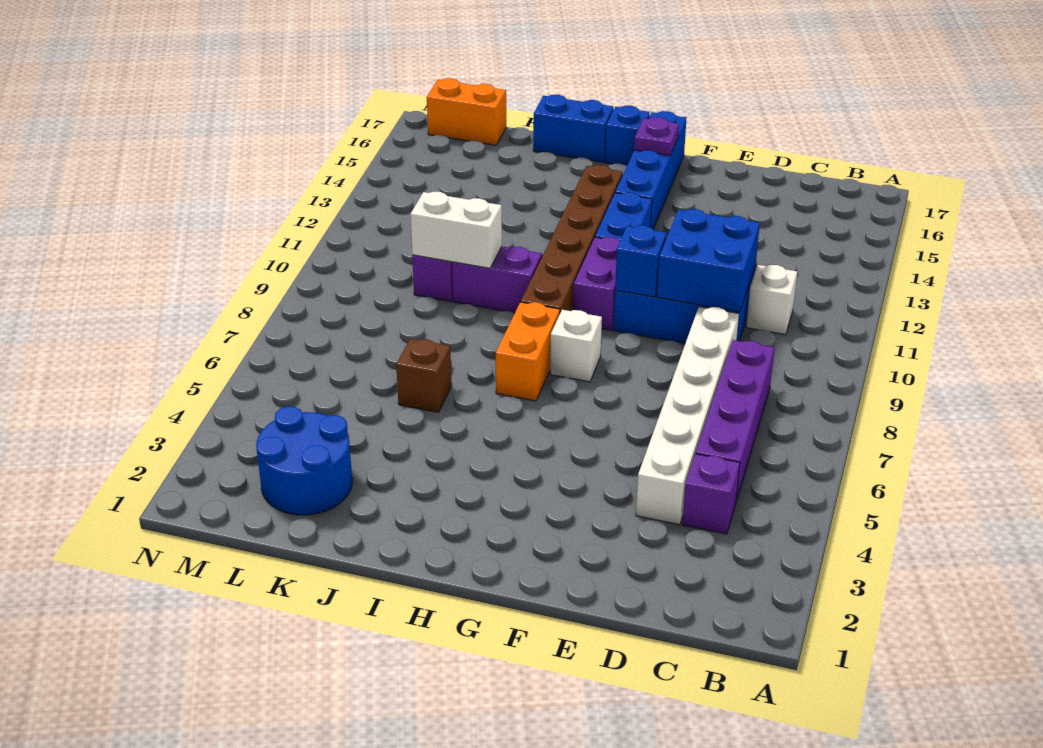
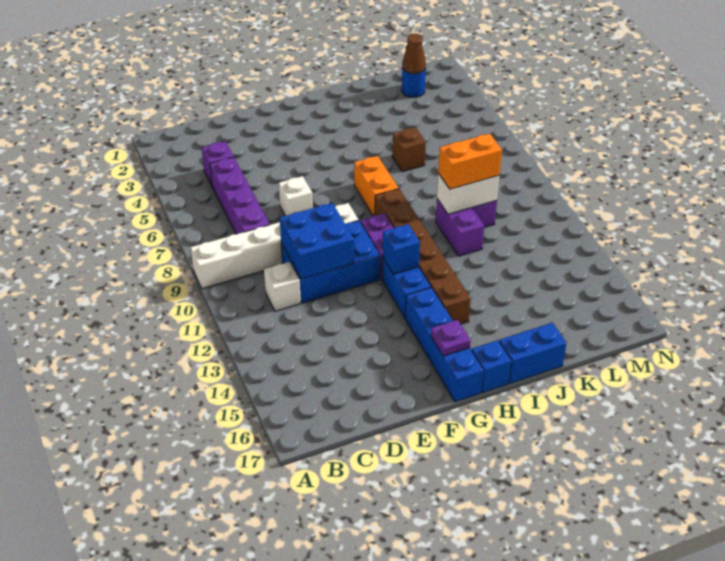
white 1x6 brick [636,307,739,525] -> white 1x6 brick turned to [191,203,359,289]
blue 1x1 brick [615,226,667,297] -> blue 1x1 brick moved to [383,224,420,274]
white 1x1 brick [550,310,602,382] -> white 1x1 brick moved to [279,176,313,216]
purple 1x2 brick [452,246,542,313] -> purple 1x2 brick turned to [436,199,484,256]
blue 2x2 round brick [256,407,352,515] -> blue 1x1 round brick [402,68,426,97]
none -> brown 1x1 cone [402,33,426,74]
orange 1x2 brick [427,78,506,145] -> orange 1x2 brick moved to [438,133,502,189]

